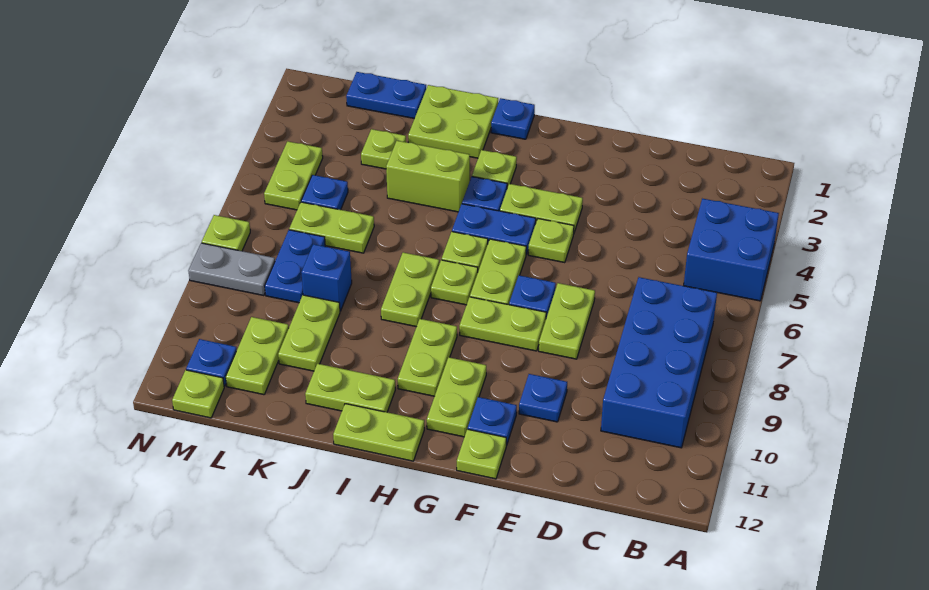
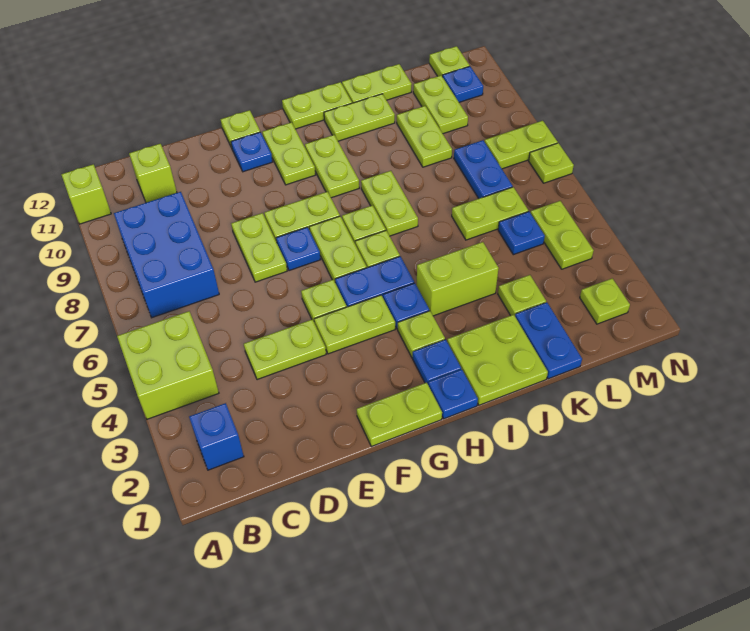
blue 2x2 brick [684,199,779,301] -> lime 2x2 brick [117,311,219,419]
none -> lime 1x1 brick [61,164,111,224]
blue 2x4 brick [601,277,717,448] -> blue 2x3 brick [114,192,219,318]
none -> lime 1x1 brick [129,144,177,203]
none -> lime 1x2 plate [244,320,326,380]
blue 1x1 plate [519,374,567,422] -> blue 1x1 plate moved to [413,340,461,384]
none -> lime 1x2 plate [357,383,442,446]
none -> lime 1x2 plate [342,64,412,103]
blue 1x2 plate [346,72,426,119] -> blue 1x2 plate turned to [515,302,582,379]
blue 1x1 brick [301,244,352,311] -> blue 1x1 brick moved to [189,403,244,470]
none -> lime 1x1 plate [580,278,630,324]
grey 1x2 plate [188,243,275,296] -> lime 1x2 plate [485,121,558,169]

